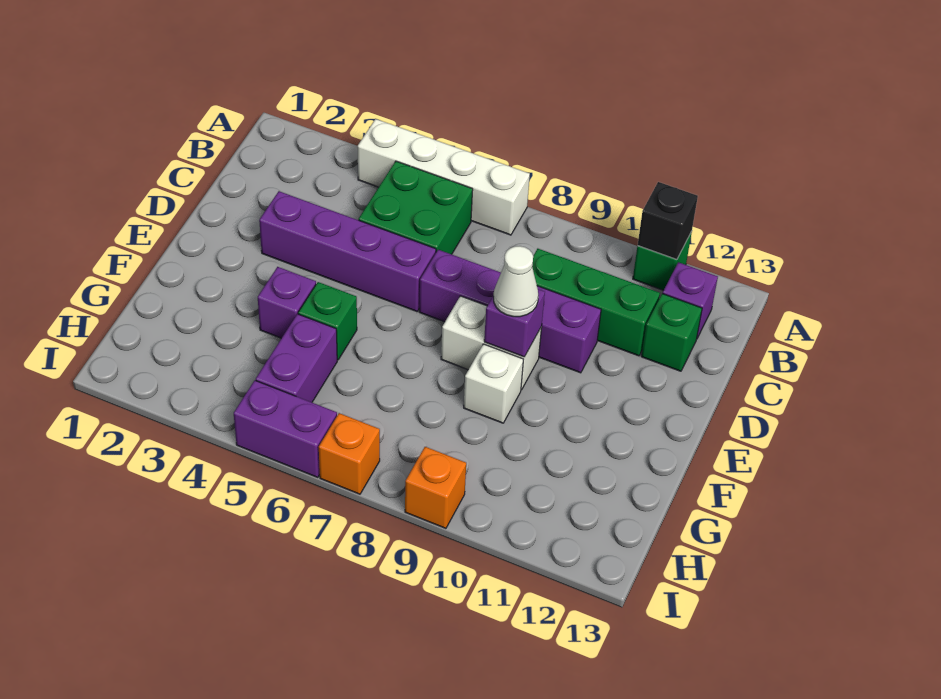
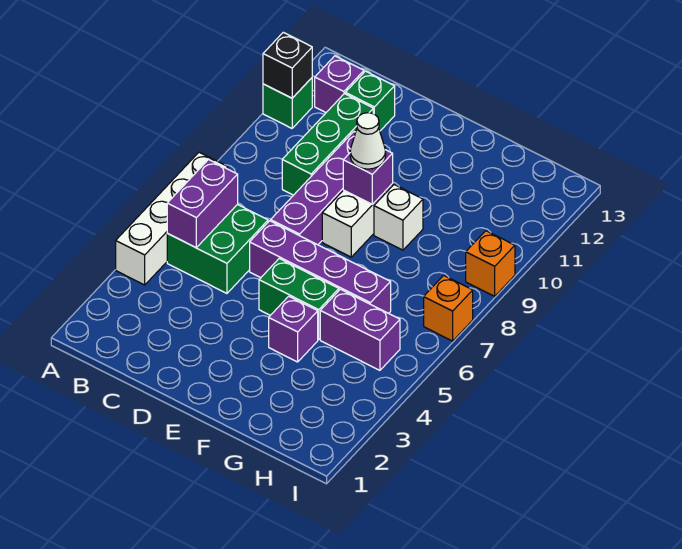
purple 1x4 brick [259,191,436,311] -> purple 1x4 brick turned to [250,221,391,313]
green 1x1 brick [298,282,357,360] -> green 1x2 brick [259,259,339,340]
purple 1x2 brick [234,380,337,477] -> purple 1x2 brick moved to [167,160,238,248]

